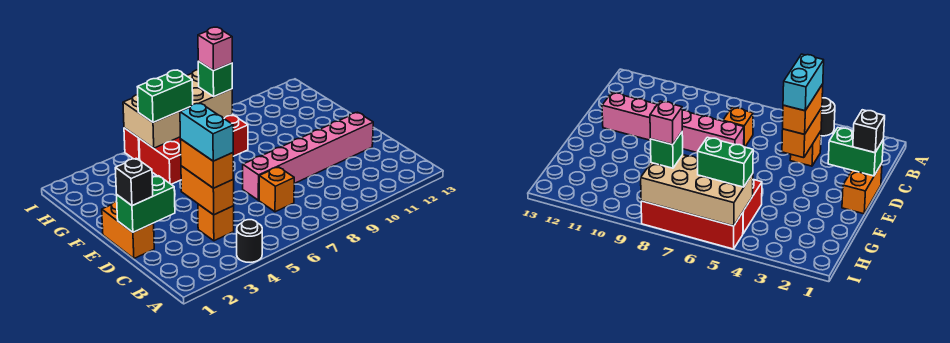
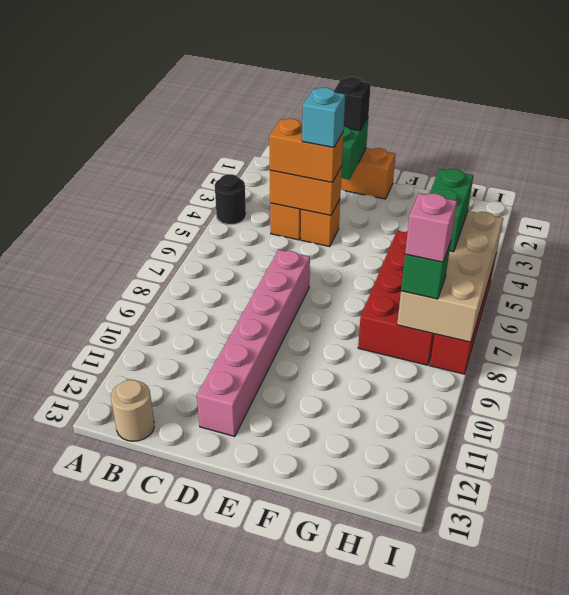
none -> tan 1x1 round brick [111,380,154,441]
cyan 1x2 brick [180,103,233,161] -> cyan 1x1 brick [302,88,345,147]
orange 1x1 brick [259,167,294,212] -> orange 1x1 brick moved to [301,199,340,247]

